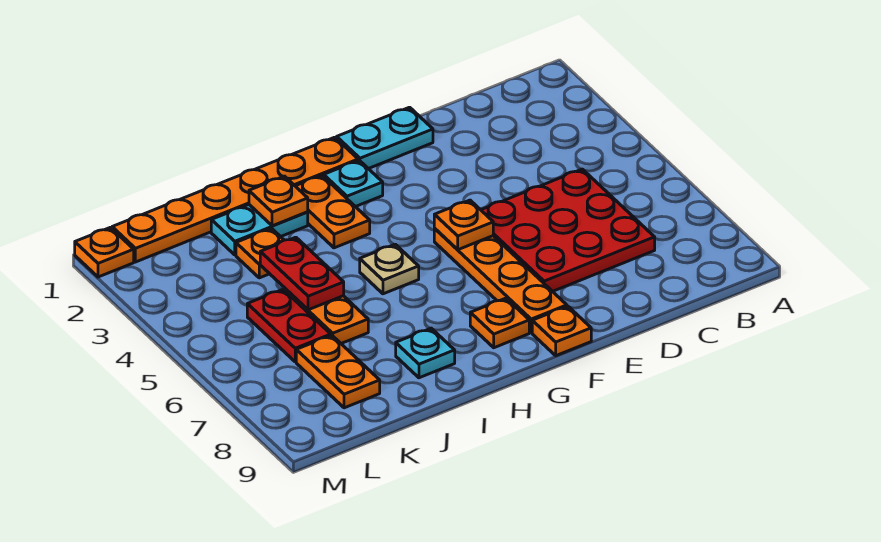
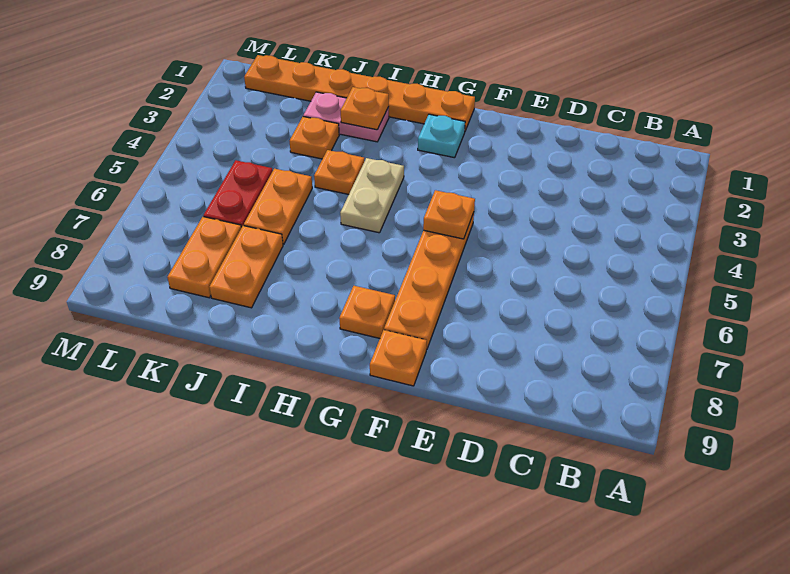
red 3x3 plate [481,169,655,292] -> none
cyan 1x2 plate [337,107,433,169] -> none
orange 1x2 plate [296,175,370,248] -> orange 1x2 plate moved to [209,226,283,308]
tan 1x1 plate [360,244,419,294] -> tan 1x2 plate [340,158,404,233]
cyan 1x2 plate [211,205,308,255] -> pink 1x2 plate [303,92,389,142]
cyan 1x1 plate [396,328,455,378] -> none
red 1x2 plate [260,237,344,310] -> none
orange 1x1 plate [75,227,134,277] -> orange 1x1 plate moved to [314,150,364,194]

